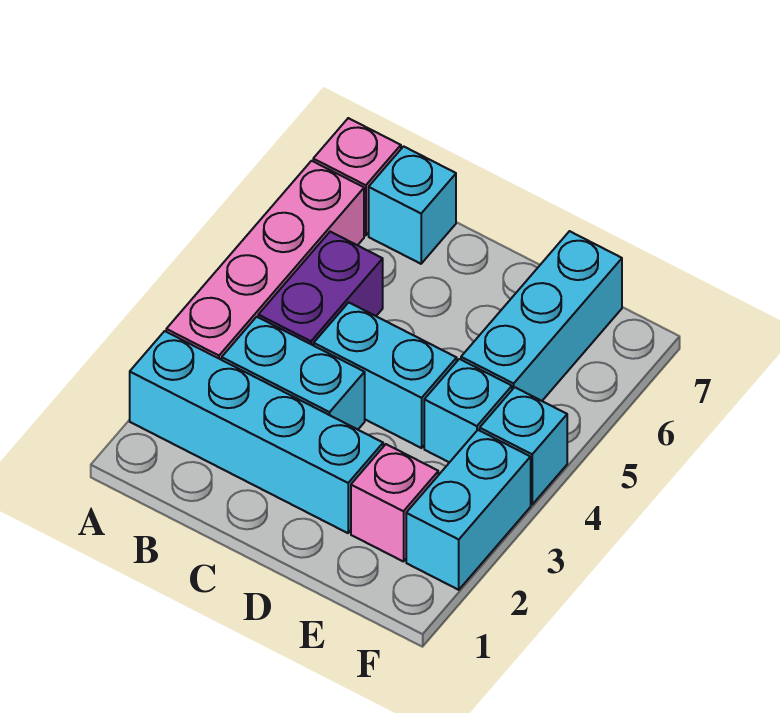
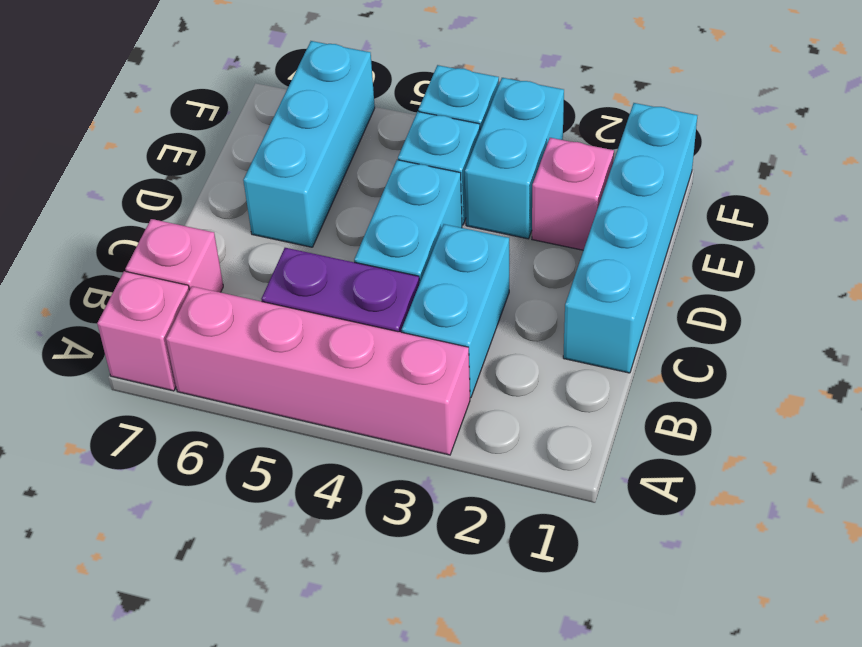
cyan 1x4 brick [130,331,383,533] -> cyan 1x4 brick moved to [563,103,697,373]
cyan 1x1 brick [369,146,456,264] -> pink 1x1 brick [126,219,223,292]
cyan 1x3 brick [461,231,622,401] -> cyan 1x3 brick turned to [243,41,375,247]
cyan 1x2 brick [406,430,531,590] -> cyan 1x2 brick turned to [465,78,564,239]

